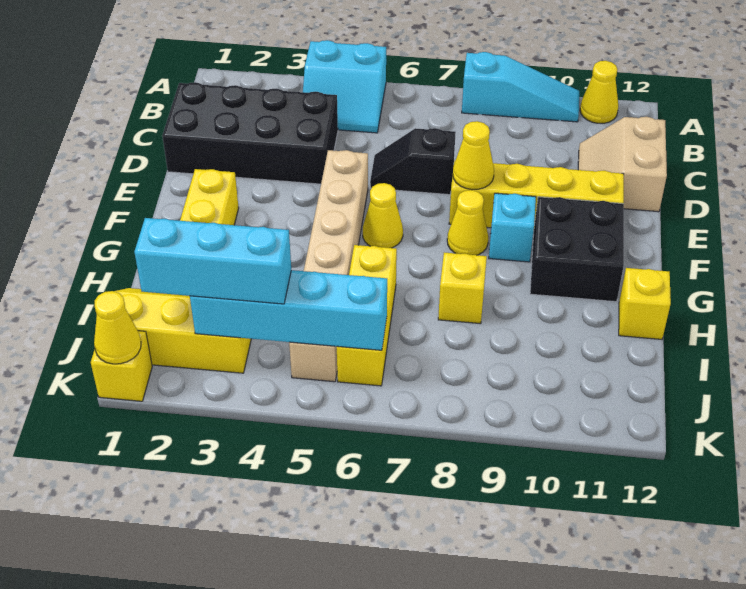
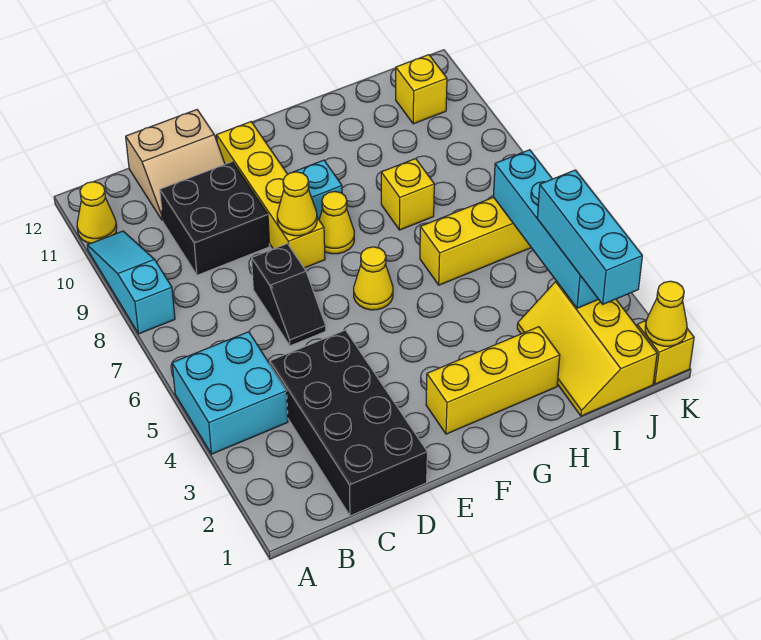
cyan 2x2 slope [303,40,386,133] -> cyan 2x2 brick [172,332,288,454]
tan 1x6 brick [289,150,368,382] -> none
black 2x2 brick [530,197,624,302] -> black 2x2 brick moved to [160,162,270,275]
yellow 1x1 brick [619,268,671,339] -> yellow 1x1 brick moved to [396,55,447,124]

